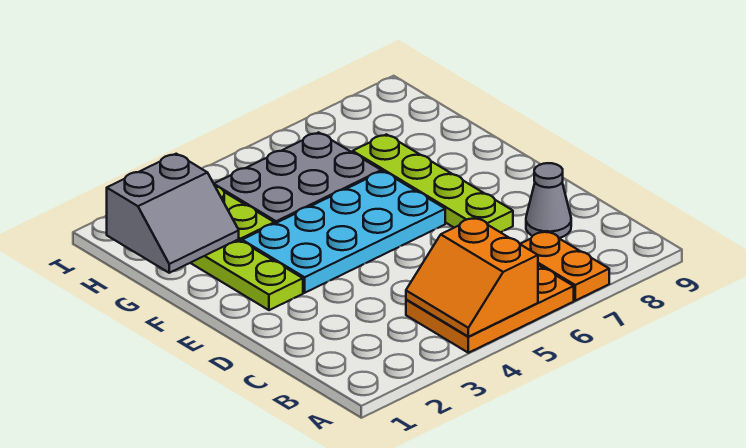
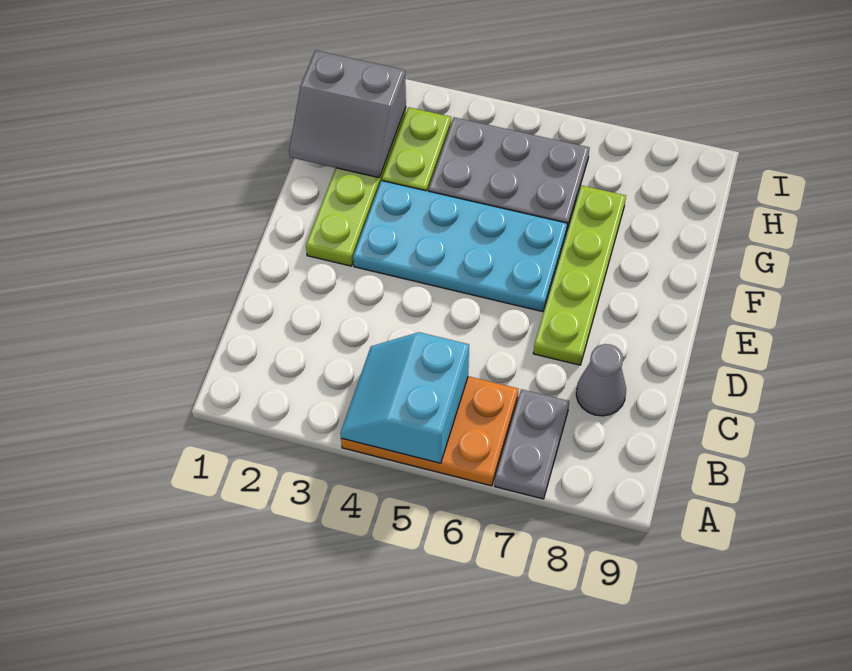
orange 2x2 slope [406,218,538,337] -> cyan 2x2 slope [340,332,469,463]
orange 1x2 plate [520,231,609,301] -> grey 1x2 plate [495,389,569,499]

